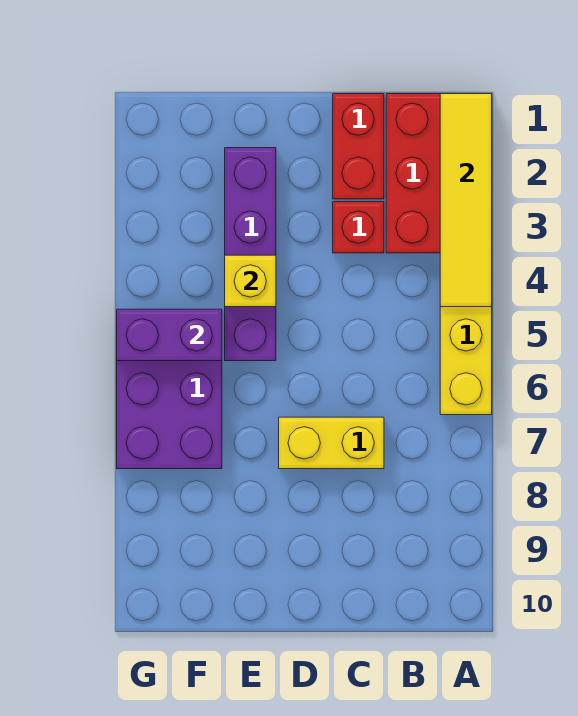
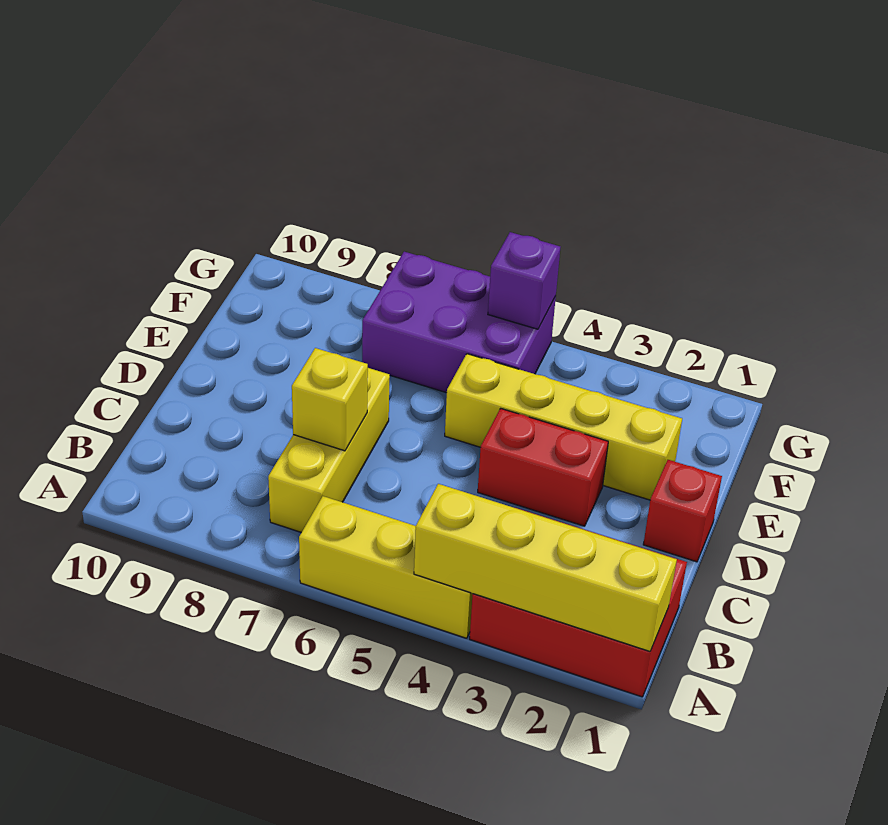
yellow 1x4 tile [440,94,492,307] -> yellow 1x4 brick [414,484,677,651]
red 1x2 brick [333,94,384,199] -> red 1x2 brick moved to [478,408,608,526]
red 1x1 brick [333,202,384,253] -> red 1x1 brick moved to [643,460,722,562]
yellow 1x2 brick [279,417,384,469] -> yellow 1x3 brick [268,368,390,532]
purple 1x4 brick [225,148,276,361] -> yellow 1x4 brick [445,354,682,500]
yellow 1x1 brick [225,255,276,307] -> yellow 1x1 brick moved to [292,348,368,451]
purple 1x2 brick [117,309,222,361] -> purple 1x1 brick [488,232,560,329]

